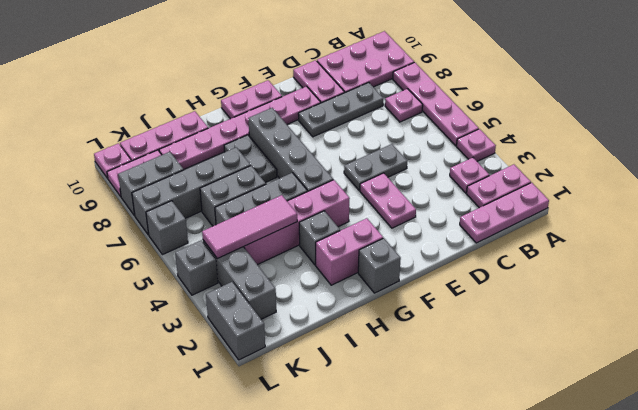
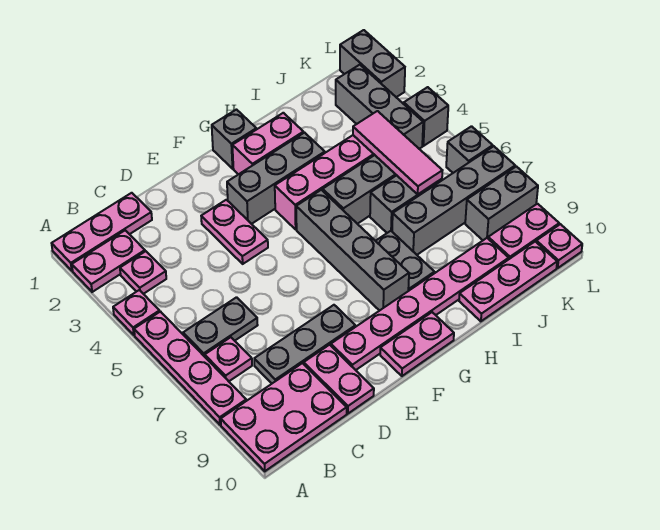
grey 1x2 plate [344,144,407,190] -> grey 1x2 plate moved to [183,297,258,357]
grey 1x1 brick [299,211,340,265] -> grey 1x3 brick [227,133,325,224]
pink 1x3 tile [202,195,297,258] -> pink 1x3 tile turned to [353,111,443,195]

